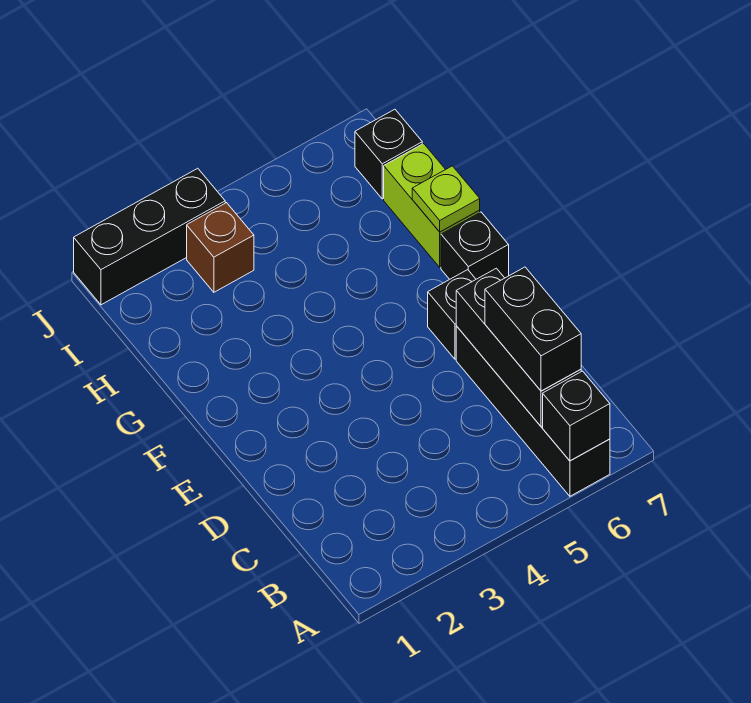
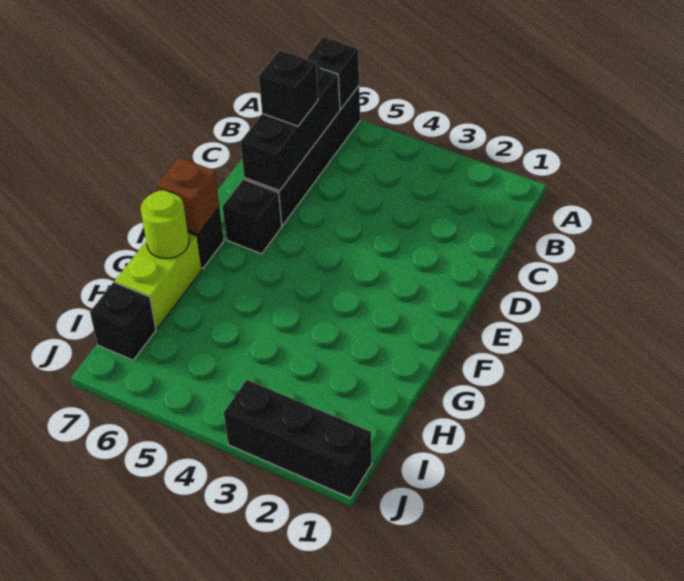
black 1x2 brick [485,267,581,391] -> black 1x1 brick [259,50,318,126]
lime 1x1 plate [412,166,480,232] -> lime 1x1 round brick [141,191,189,258]
brown 1x1 brick [187,203,254,292] -> brown 1x1 brick moved to [157,157,219,234]

